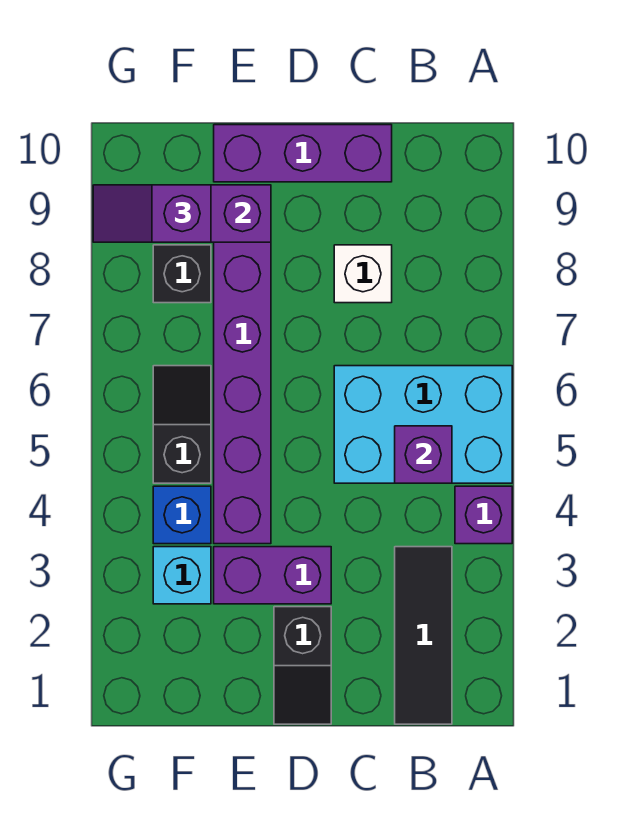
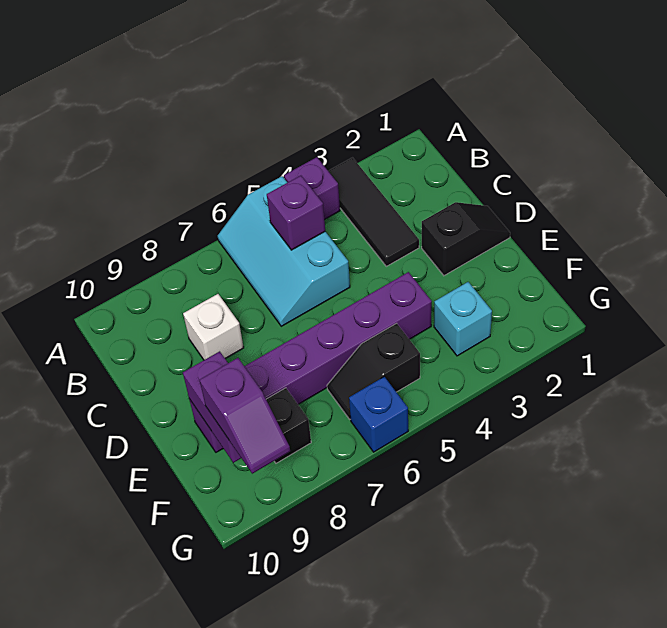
cyan 2x3 brick [334,366,512,483] -> cyan 2x3 slope [218,176,350,326]
black 1x3 tile [395,547,452,724] -> black 1x3 tile turned to [329,158,419,266]
purple 1x3 brick [214,125,392,182] -> none
purple 1x2 brick [214,547,331,604] -> none
blue 1x1 brick [153,486,211,544] -> blue 1x1 brick moved to [349,377,408,452]

